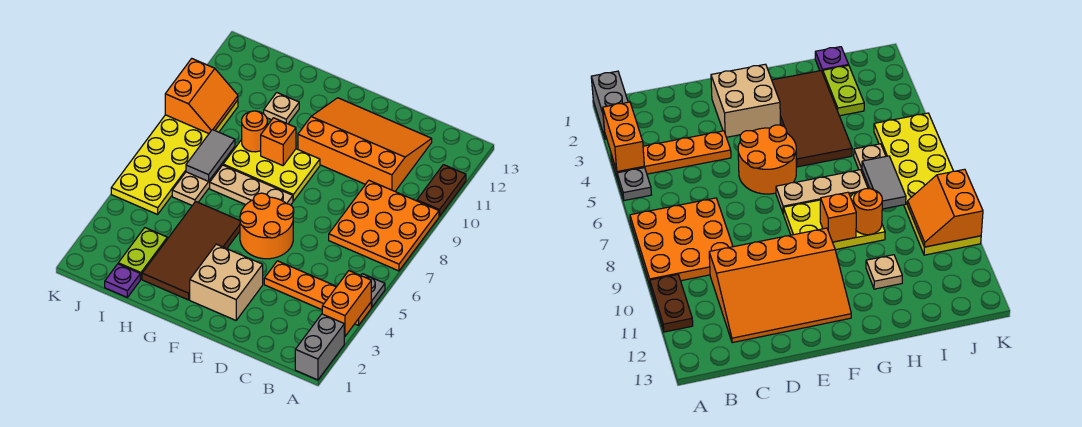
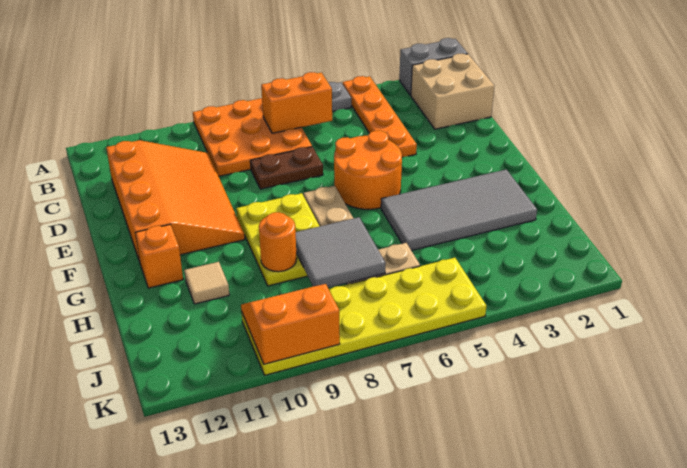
orange 1x2 brick [322,271,371,336] -> orange 1x2 brick moved to [261,72,332,133]
brown 1x2 plate [417,165,466,216] -> brown 1x2 plate moved to [250,147,323,189]
orange 3x4 slope [298,98,432,191] -> orange 3x4 slope turned to [106,140,245,262]
tan 2x2 brick [190,244,263,320] -> tan 2x2 brick moved to [411,54,494,129]
brown 2x4 tile [142,201,240,300] -> grey 2x4 tile [381,169,537,251]
orange 1x1 brick [261,118,296,166] -> orange 1x1 brick moved to [135,225,183,288]
tan 1x1 plate [264,92,299,124] -> tan 1x1 tile [184,262,229,304]
purple 1x1 plate [105,264,140,297] -> none
lime 1x2 plate [118,228,167,279] -> none
grey 1x2 tile [186,130,235,182] -> grey 2x2 tile [296,217,386,288]

